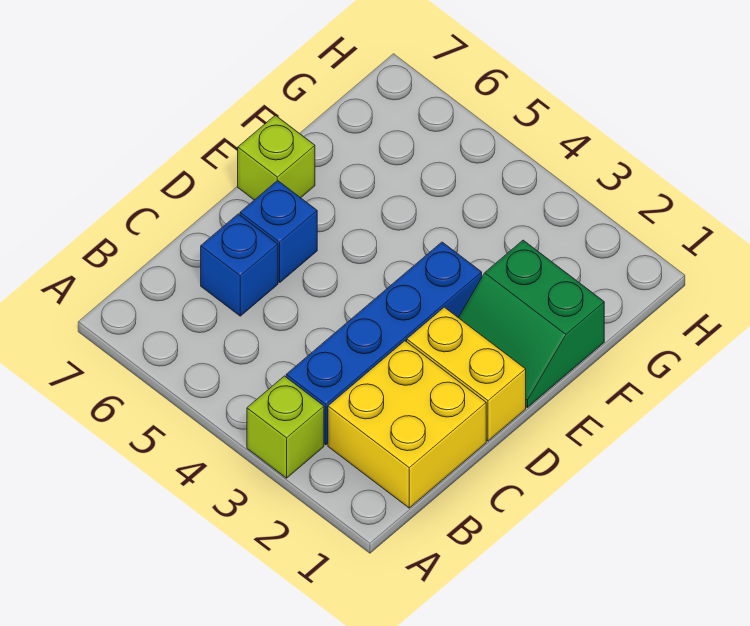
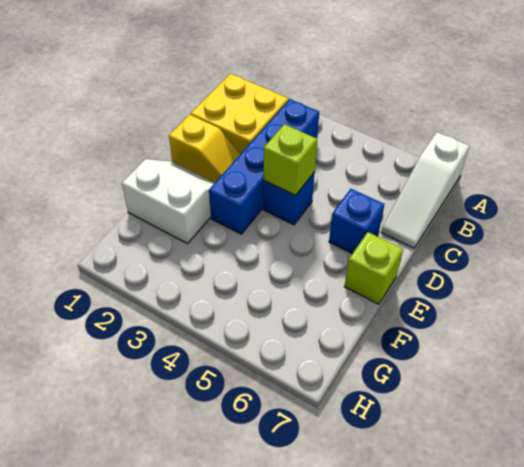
lime 1x1 brick [247,376,324,478] -> lime 1x1 brick moved to [264,124,317,195]
none -> white 1x3 slope [381,132,469,248]
blue 1x1 brick [201,214,278,316] -> blue 1x1 brick moved to [263,172,315,225]
yellow 1x2 brick [407,307,526,441] -> yellow 1x2 slope [169,115,240,182]
green 2x2 slope [458,240,604,408] -> white 2x2 slope [122,159,215,244]

